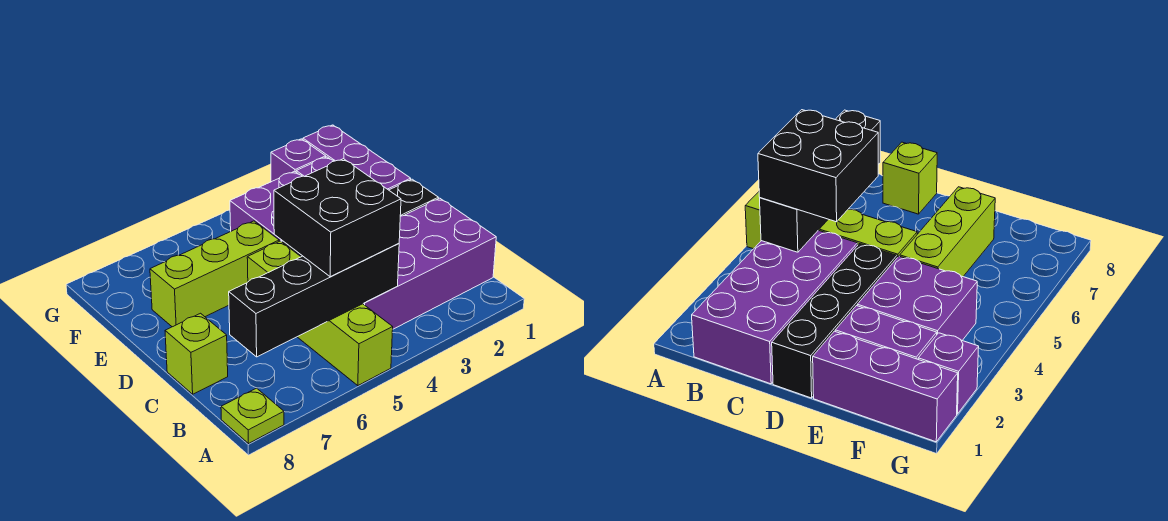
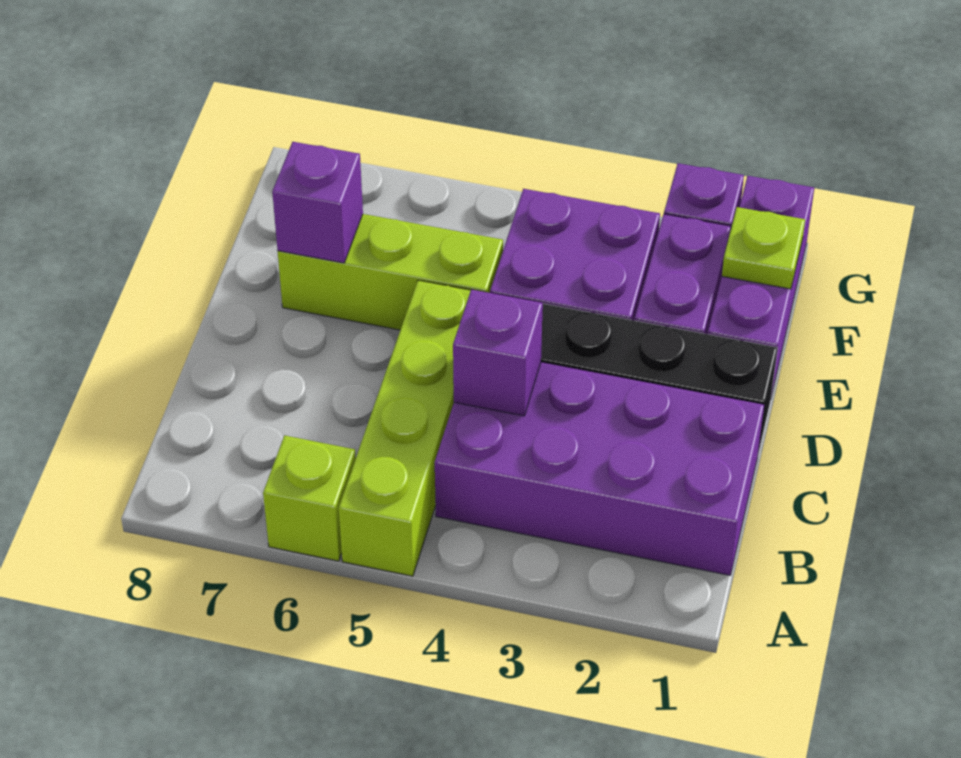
lime 1x1 plate [221,388,284,444] -> lime 1x1 plate moved to [722,207,805,289]
black 1x4 brick [229,243,399,357] -> none
black 2x2 brick [274,159,401,277] -> none
none -> purple 1x1 brick [453,289,543,416]
lime 1x1 brick [165,313,228,394] -> lime 1x1 brick moved to [263,435,356,561]
none -> purple 1x1 brick [272,142,363,263]

